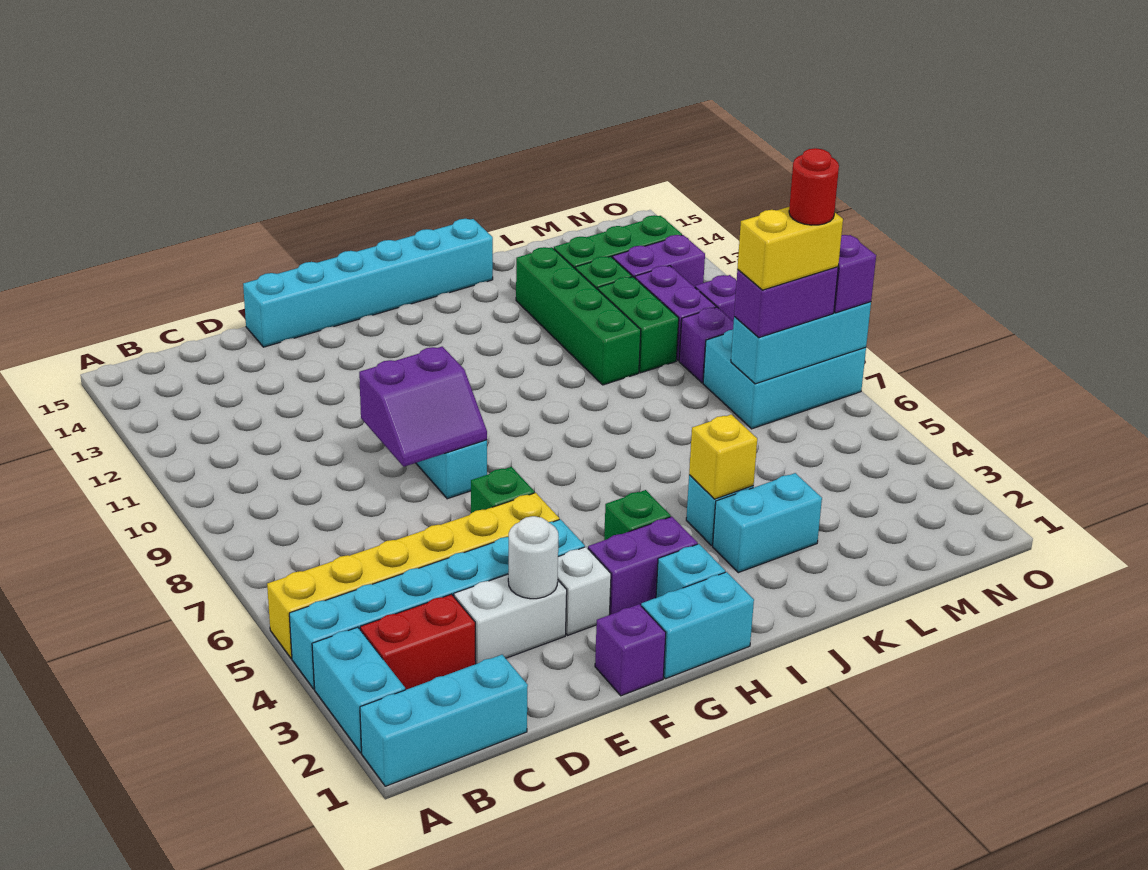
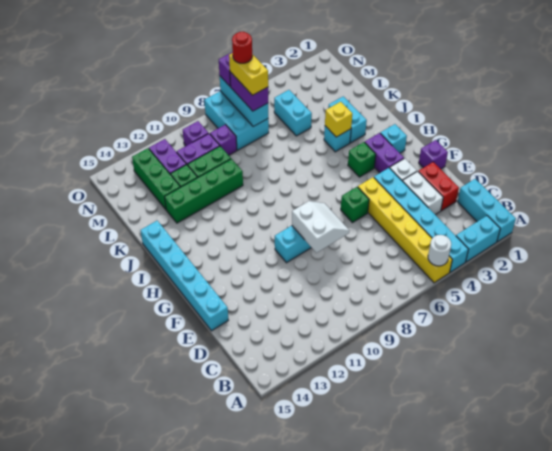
red 1x2 brick [360,594,476,690] -> red 1x2 brick moved to [418,162,459,211]
white 1x1 round brick [508,516,559,599] -> white 1x1 round brick moved to [428,235,451,266]
purple 2x2 slope [359,347,487,467] -> white 2x2 slope [292,201,349,253]
cyan 1x2 brick [641,572,754,679] -> cyan 1x2 brick moved to [274,90,312,136]

